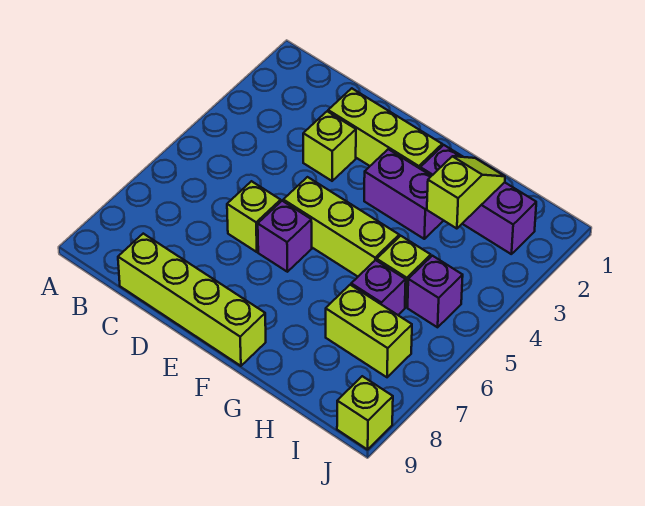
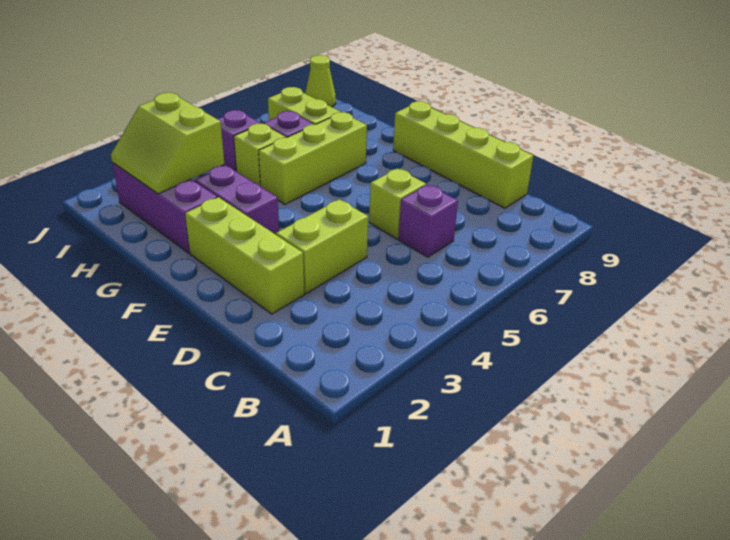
lime 1x1 brick [303,111,356,181] -> lime 1x2 brick [276,199,368,294]
lime 1x3 brick [283,177,399,276] -> lime 1x3 brick turned to [259,112,367,204]
purple 1x1 brick [258,201,312,272] -> purple 1x1 brick moved to [399,185,458,257]
lime 1x2 slope [427,156,505,229] -> lime 2x2 slope [111,93,224,194]
lime 1x1 brick [337,376,393,450] -> lime 1x1 cone [305,55,336,107]

